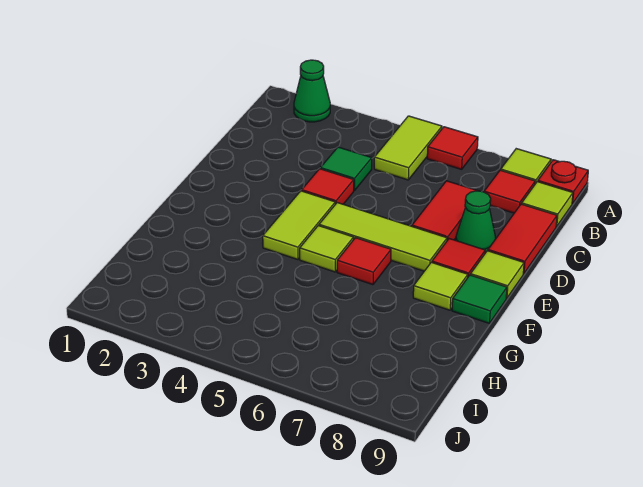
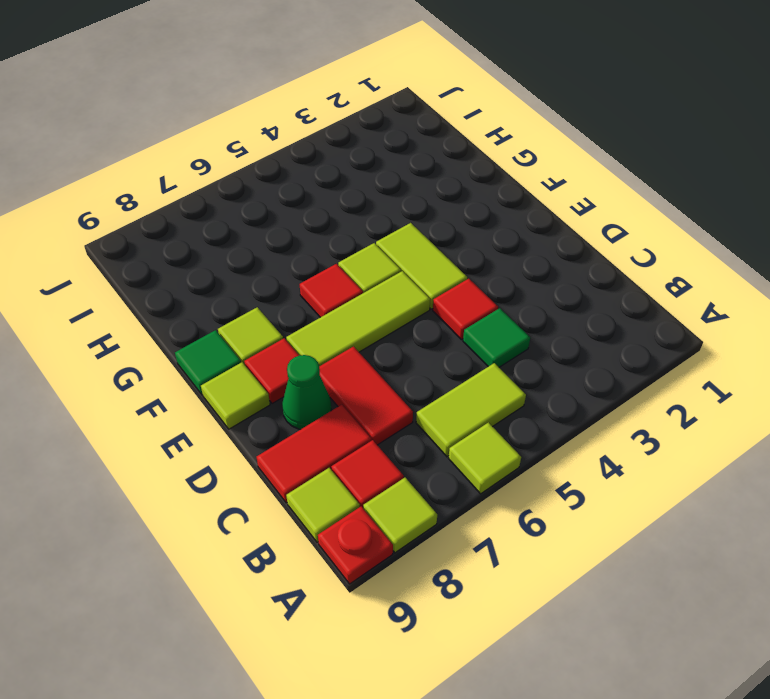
green 1x1 cone [294,60,330,122] -> none
lime 1x2 tile [374,116,442,180] -> lime 1x2 tile turned to [416,363,526,457]
red 1x1 tile [427,127,478,169] -> lime 1x1 tile [448,422,521,494]
red 1x2 tile [488,204,557,274] -> red 1x2 tile turned to [257,405,371,503]

